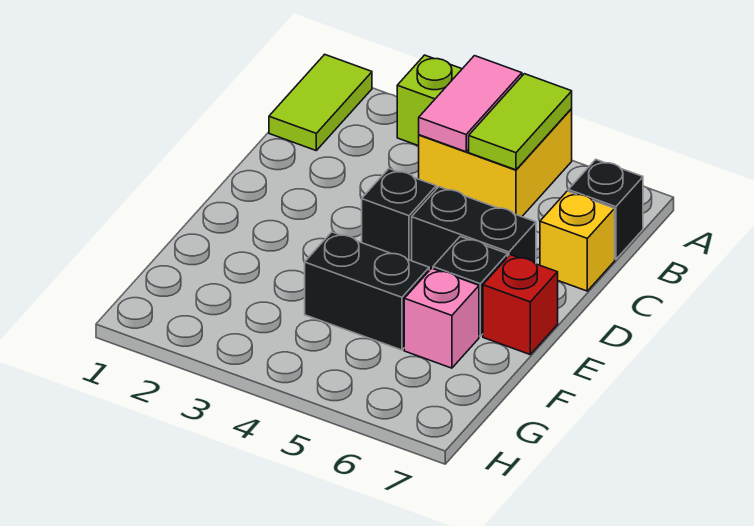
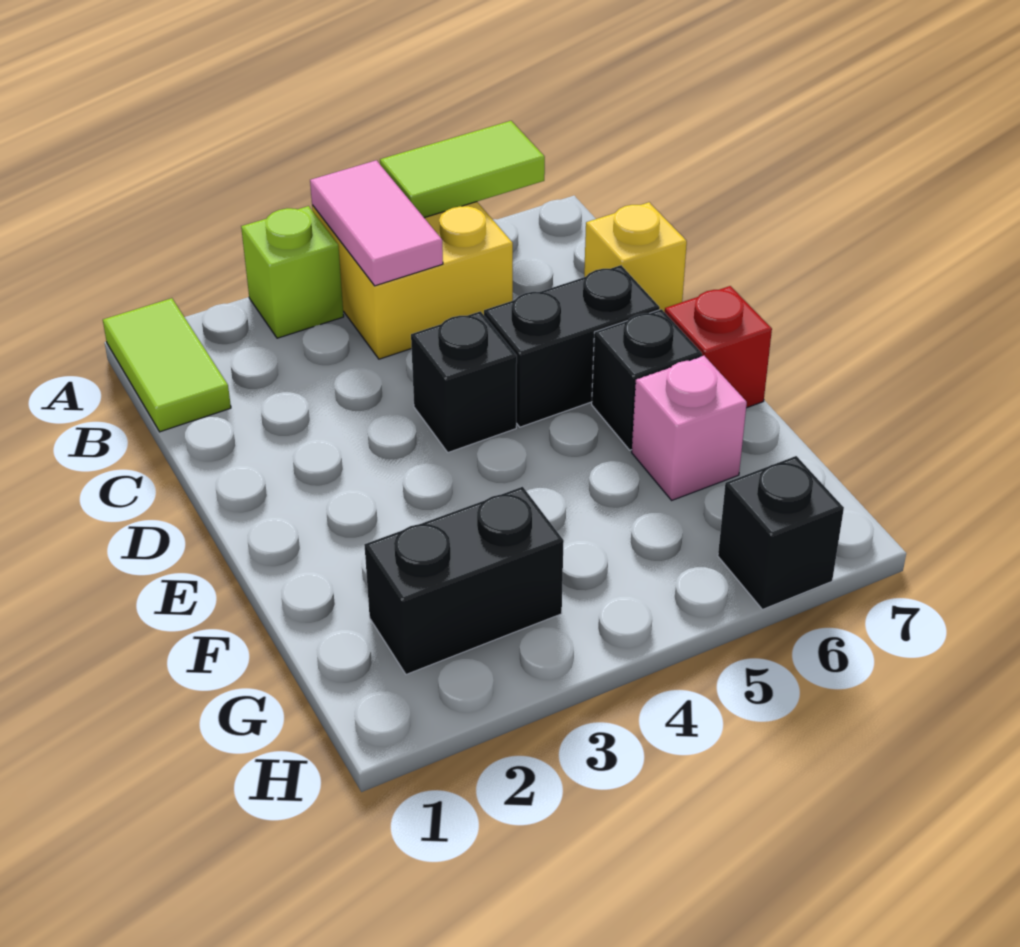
lime 1x2 tile [469,74,572,170] -> lime 1x2 tile turned to [380,121,545,218]
black 1x1 brick [568,160,643,259] -> black 1x1 brick moved to [718,456,844,610]
black 1x2 brick [305,232,429,350] -> black 1x2 brick moved to [364,487,564,674]

